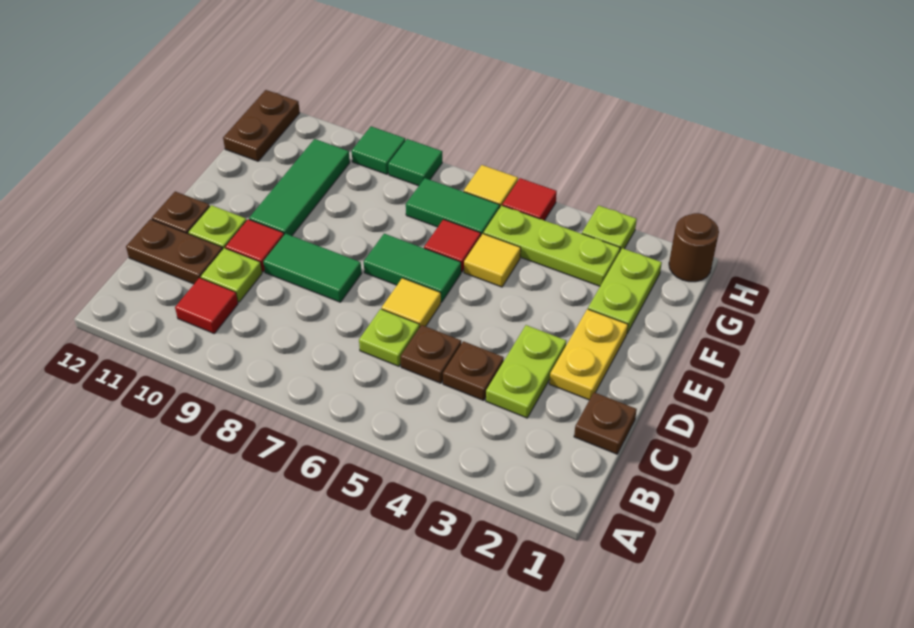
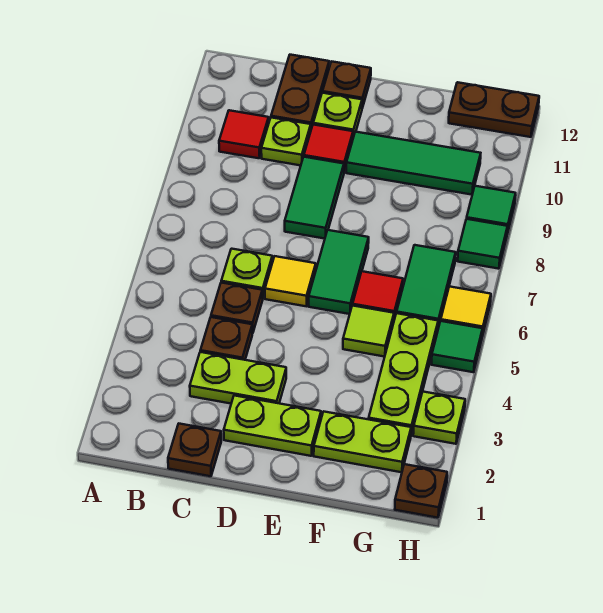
yellow 1x2 plate [549,309,628,400] -> lime 1x2 plate [224,395,321,456]
yellow 1x1 tile [464,234,521,287] -> lime 1x1 tile [343,305,394,357]
brown 1x1 round brick [669,213,719,282] -> brown 1x1 plate [395,464,447,518]
red 1x1 tile [502,178,557,220] -> green 1x1 tile [431,321,483,372]

